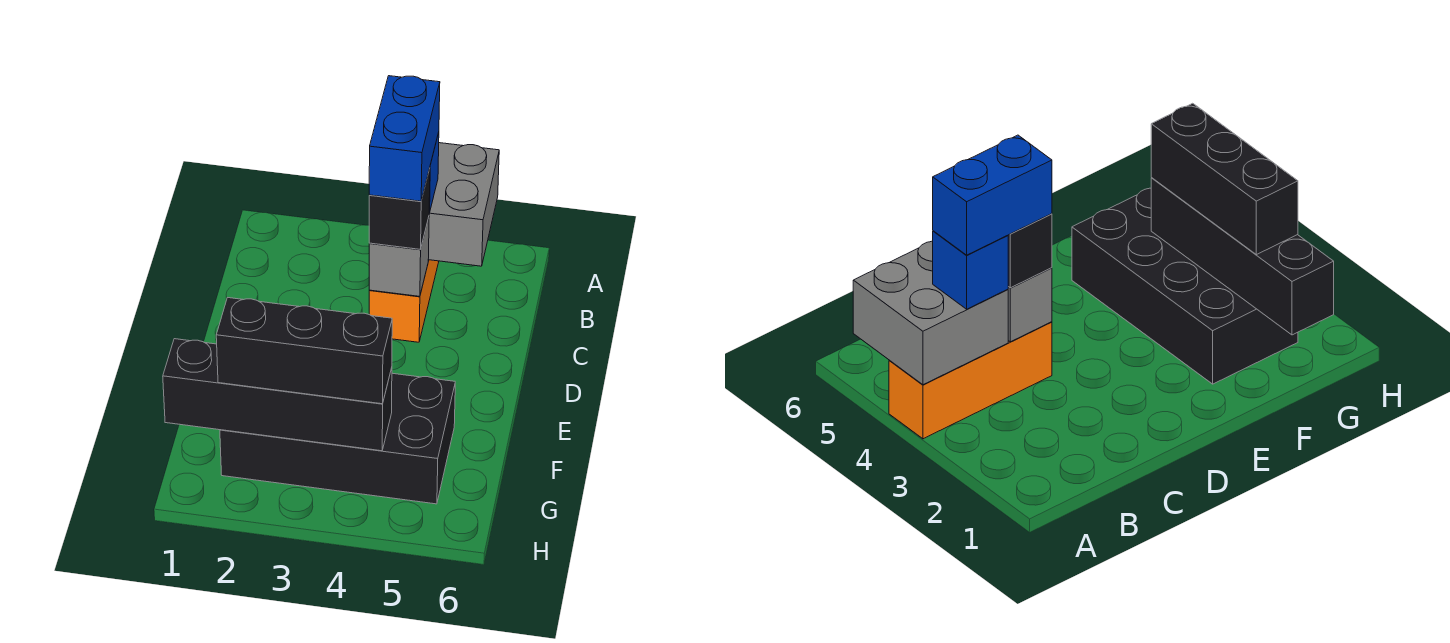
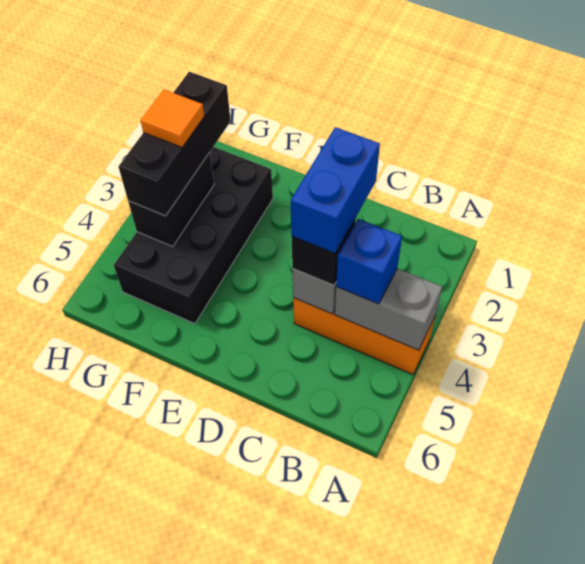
grey 2x2 brick [428,143,499,266] -> grey 1x2 brick [335,268,442,350]
blue 1x2 brick [369,76,440,201] -> blue 1x2 brick turned to [290,127,380,254]
black 1x4 brick [163,339,392,451] -> black 1x2 brick [128,153,214,246]
none -> orange 1x1 tile [141,90,204,147]

